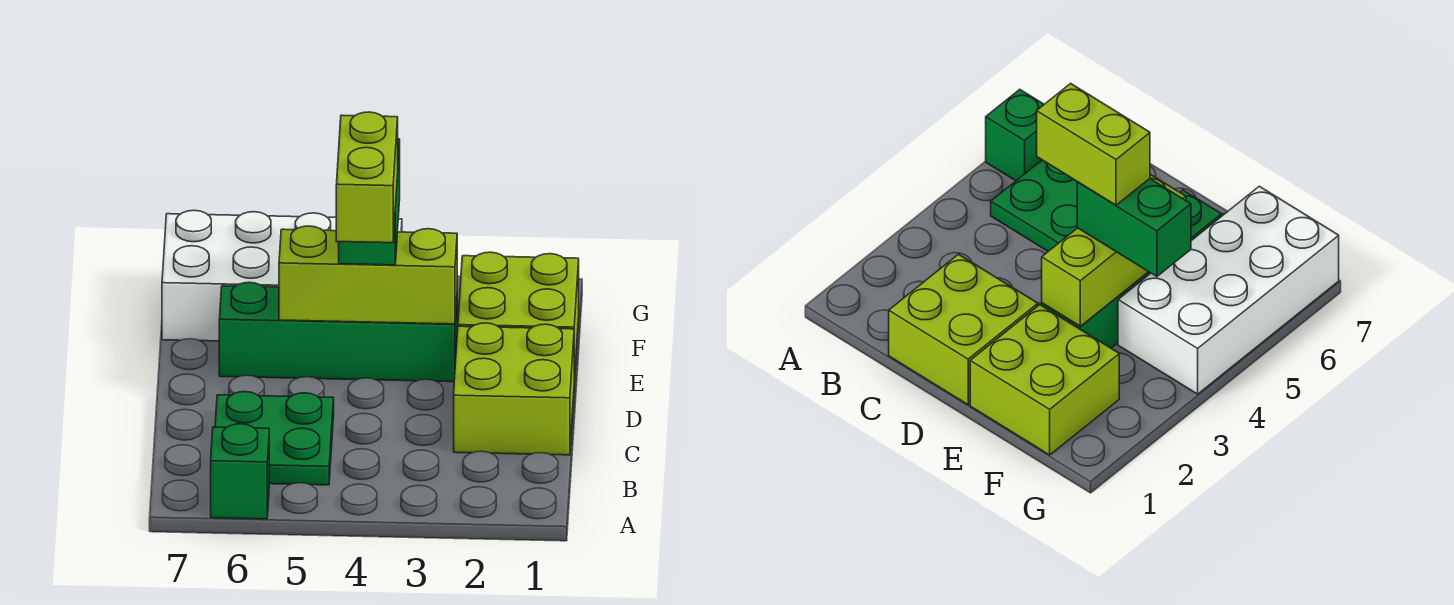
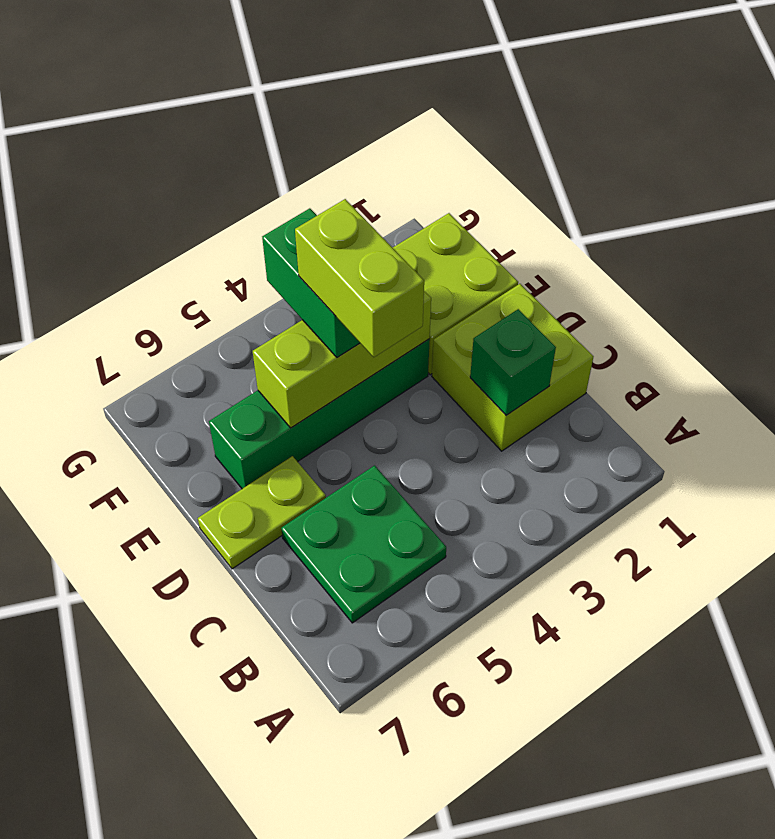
green 1x1 brick [211,424,269,519] -> green 1x1 brick moved to [470,309,556,415]
none -> lime 1x2 plate [198,456,326,569]
white 2x4 brick [162,210,402,341] -> none

